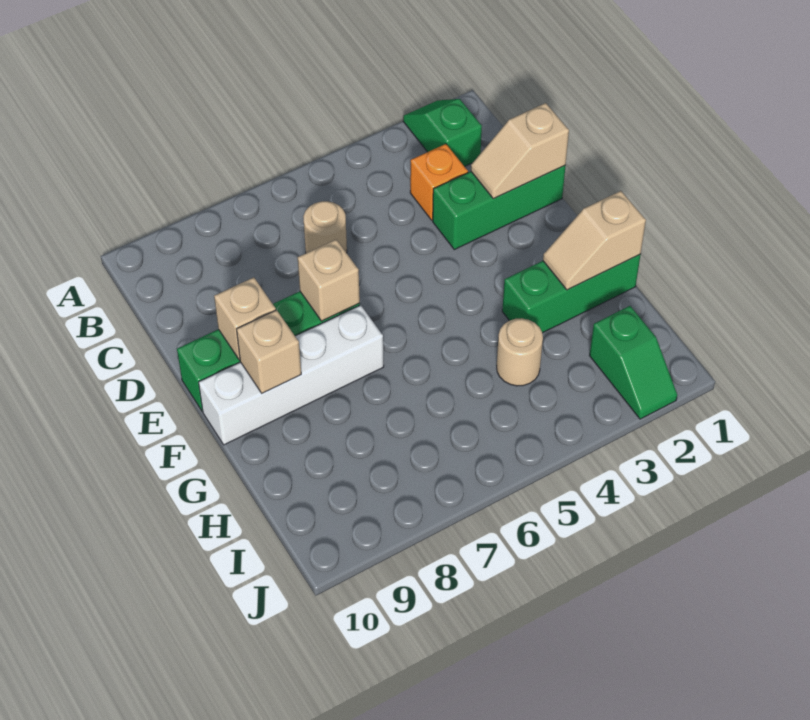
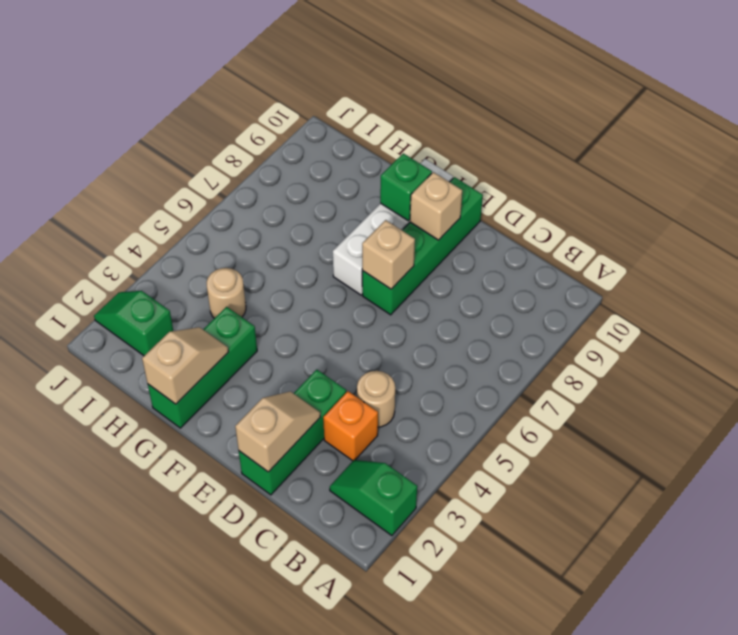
green 1x2 slope [403,99,482,167] -> green 1x2 slope turned to [330,460,417,536]
tan 1x1 round brick [303,201,347,253] -> tan 1x1 round brick moved to [357,371,395,427]
tan 1x1 brick [237,310,301,393] -> green 1x1 brick [380,153,432,221]

